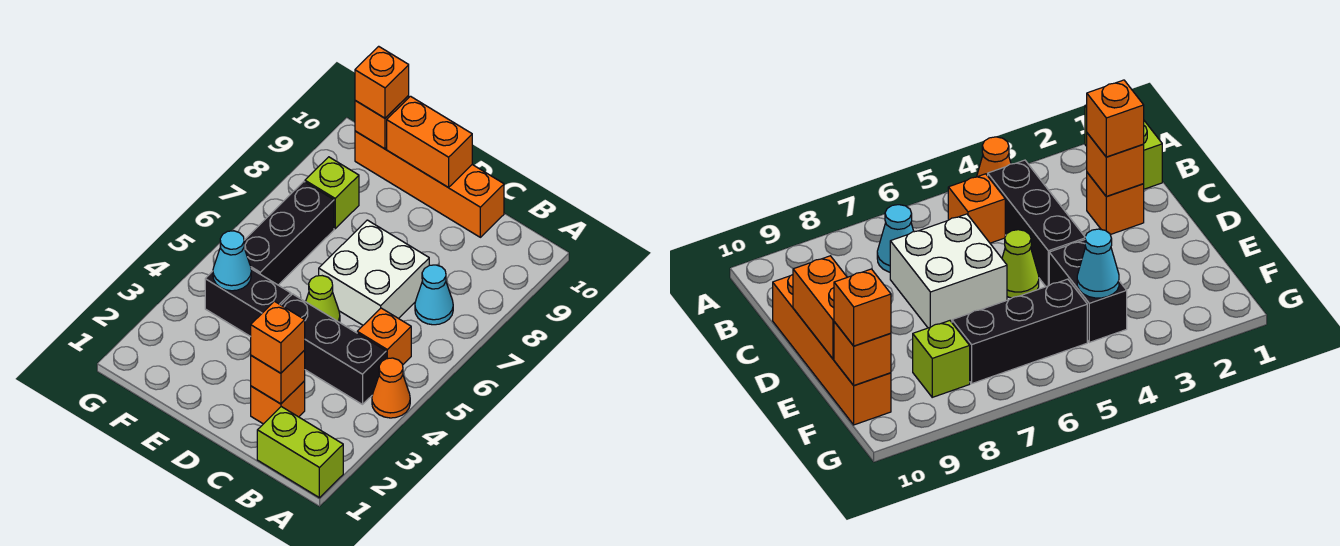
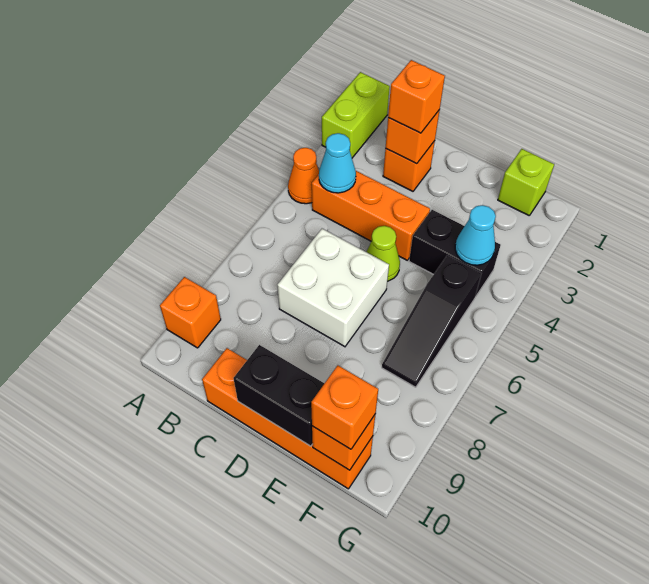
lime 1x2 brick [257,407,343,498] -> lime 1x2 brick turned to [322,72,390,158]
black 1x3 brick [281,294,386,404] -> orange 1x3 brick [312,171,430,260]
orange 1x1 brick [357,308,411,365] -> orange 1x1 brick moved to [160,277,221,348]
cyan 1x1 cone [415,265,453,325] -> cyan 1x1 cone moved to [319,133,356,193]
orange 1x2 brick [387,96,472,187] -> black 1x2 brick [233,345,324,446]
black 1x3 brick [244,182,334,285] -> black 1x3 slope [382,256,481,387]
lime 1x1 brick [305,157,359,229] -> lime 1x1 brick moved to [498,149,554,216]

